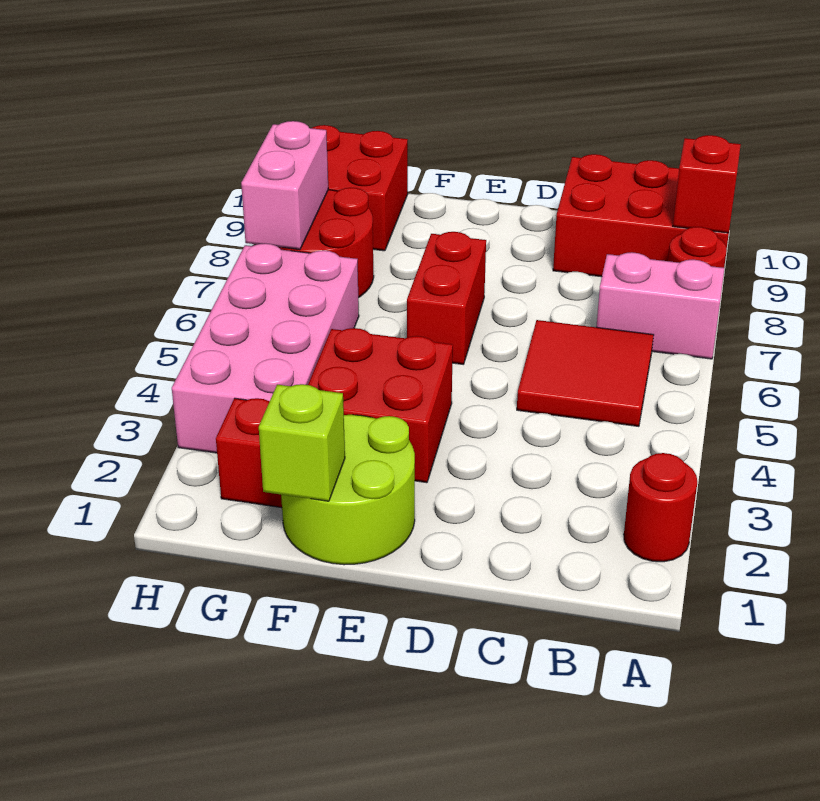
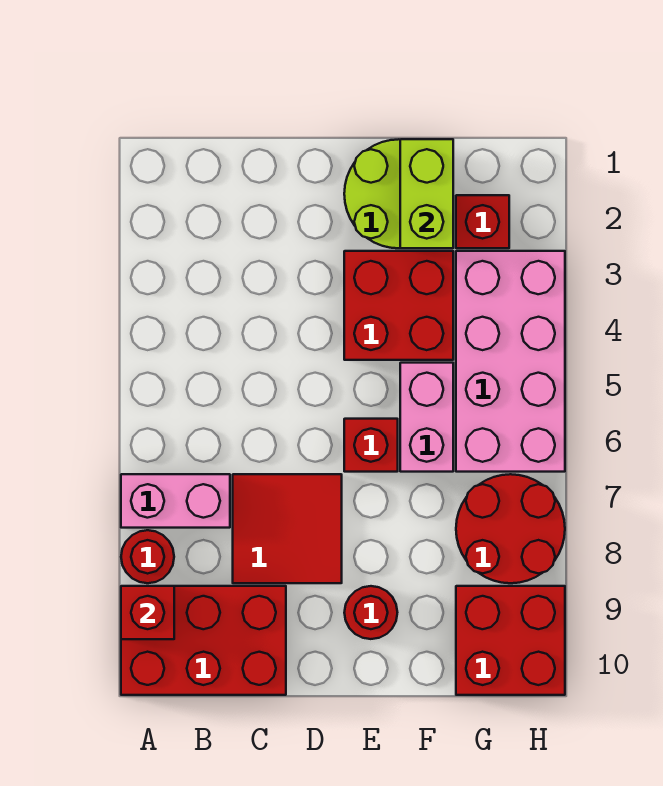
red 1x1 round brick [624,453,697,562] -> red 1x1 round brick moved to [344,586,397,639]
red 2x2 tile [517,320,653,426] -> red 2x2 tile moved to [233,474,342,583]
red 1x2 brick [407,232,486,364] -> red 1x1 brick [344,419,398,472]
lime 1x1 brick [259,384,345,501] -> lime 1x2 brick [400,139,453,248]
pink 1x2 brick [241,121,328,250] -> pink 1x2 brick moved to [400,363,453,472]

